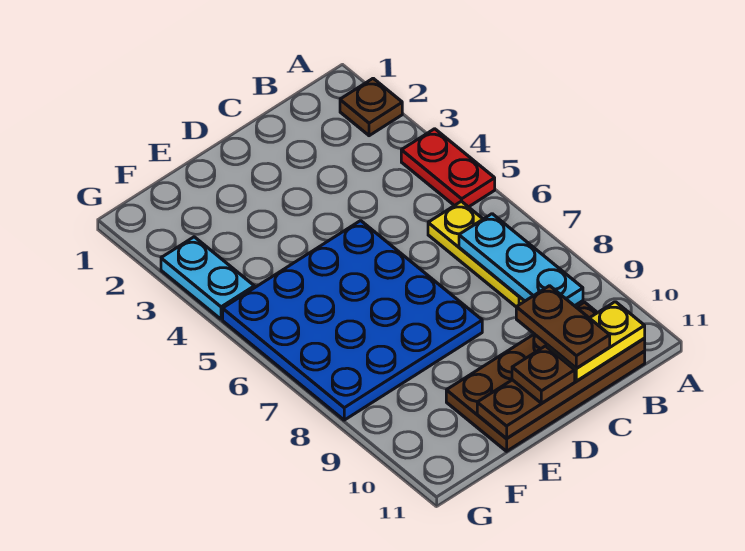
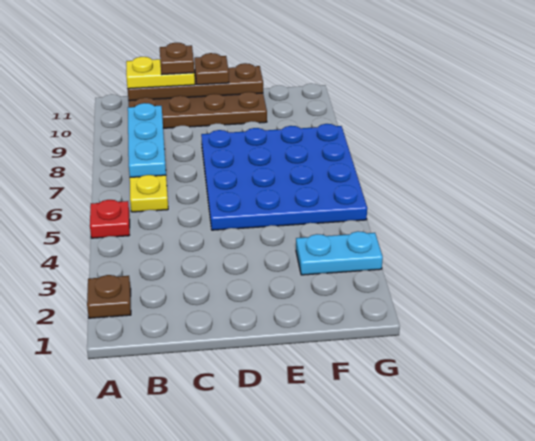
red 1x2 plate [401,129,495,207] -> red 1x1 plate [90,200,130,238]
brown 1x2 plate [516,286,610,368] -> brown 1x1 plate [160,43,194,74]
cyan 1x2 plate [161,237,254,319] -> cyan 1x2 plate turned to [296,231,383,275]

